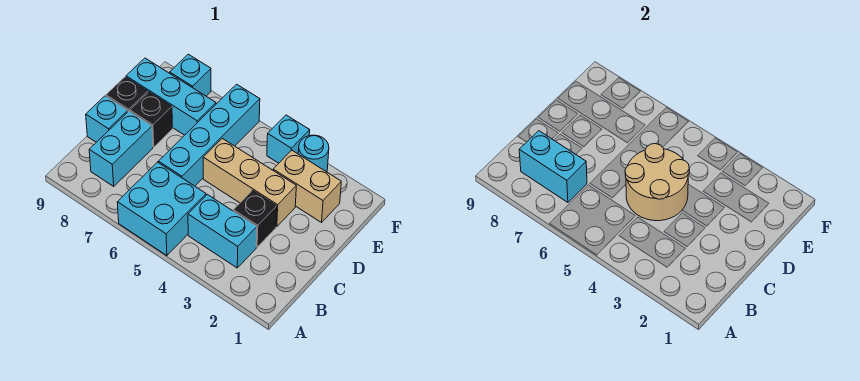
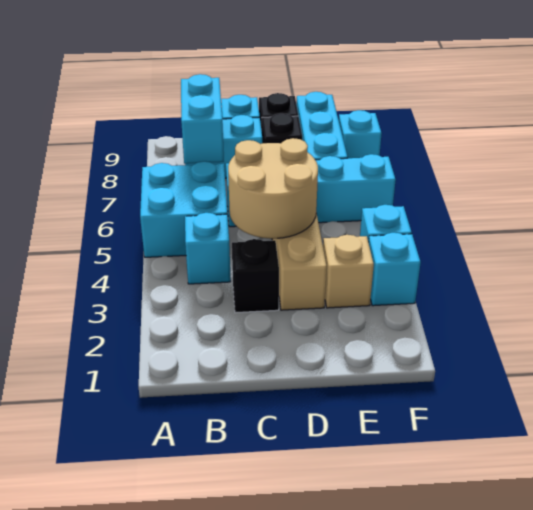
cyan 1x2 brick [188,194,257,268] -> cyan 1x1 brick [185,213,231,284]
tan 1x2 brick [273,150,341,222] -> tan 1x1 brick [323,235,374,308]
cyan 1x1 round brick [298,135,329,172] -> cyan 1x1 brick [368,233,421,306]

